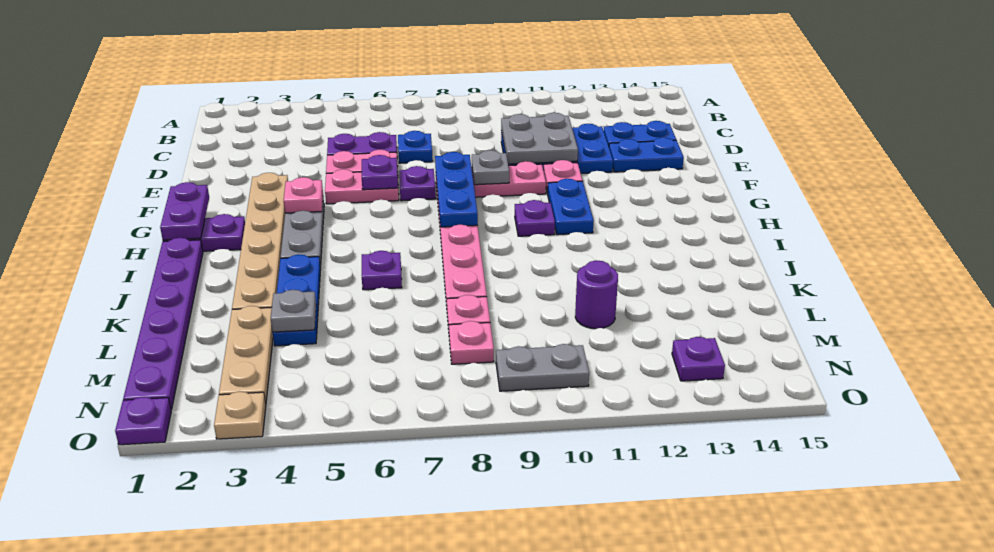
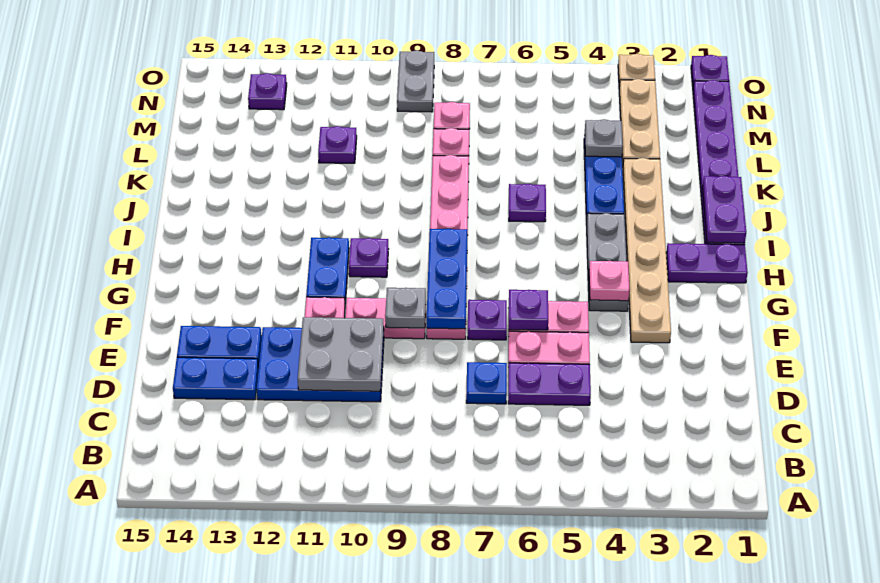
purple 1x2 plate [160,182,209,240] -> purple 1x2 plate moved to [703,176,746,243]
purple 1x1 round brick [575,260,618,329] -> purple 1x1 plate [318,126,357,163]
grey 1x2 plate [496,344,589,391] -> grey 1x2 plate turned to [397,50,434,112]

